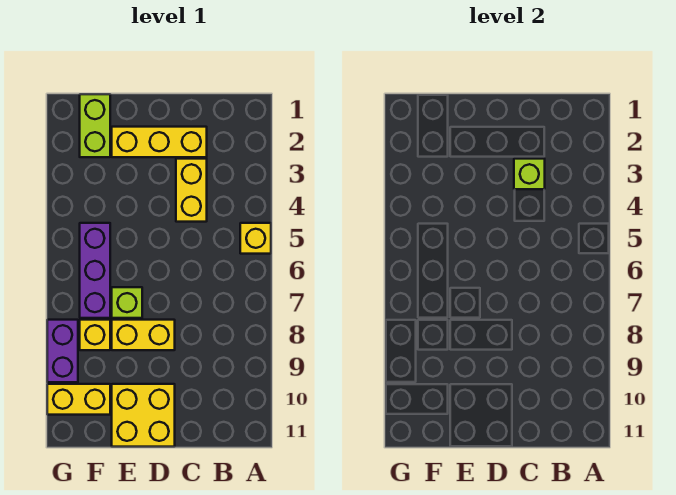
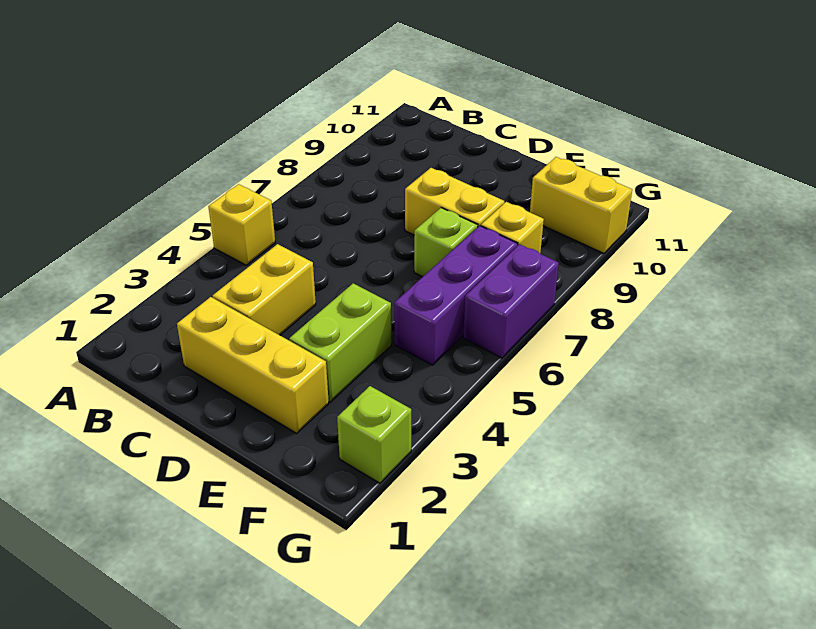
lime 1x1 brick [514,159,545,189] -> lime 1x1 brick moved to [337,386,411,483]
yellow 2x2 brick [112,384,175,447] -> none
lime 1x2 brick [80,94,110,157] -> lime 1x2 brick moved to [289,283,391,402]
purple 1x2 brick [47,320,78,382] -> purple 1x2 brick moved to [463,244,559,358]

